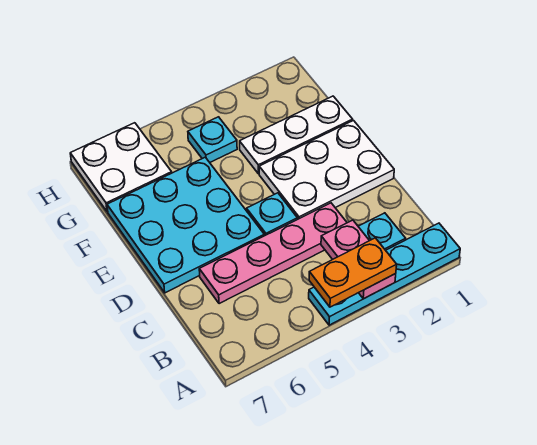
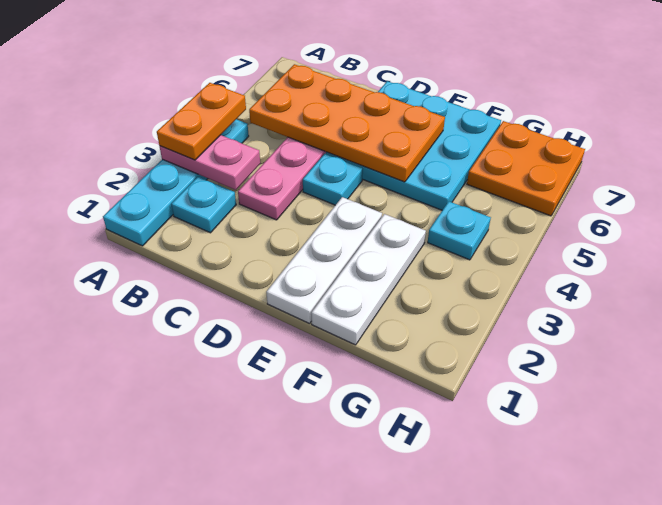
none -> orange 2x4 plate [249,64,445,182]
white 2x3 plate [259,121,394,219] -> white 1x3 plate [266,197,382,324]
white 2x2 plate [70,123,172,212] -> orange 2x2 plate [467,121,585,216]

